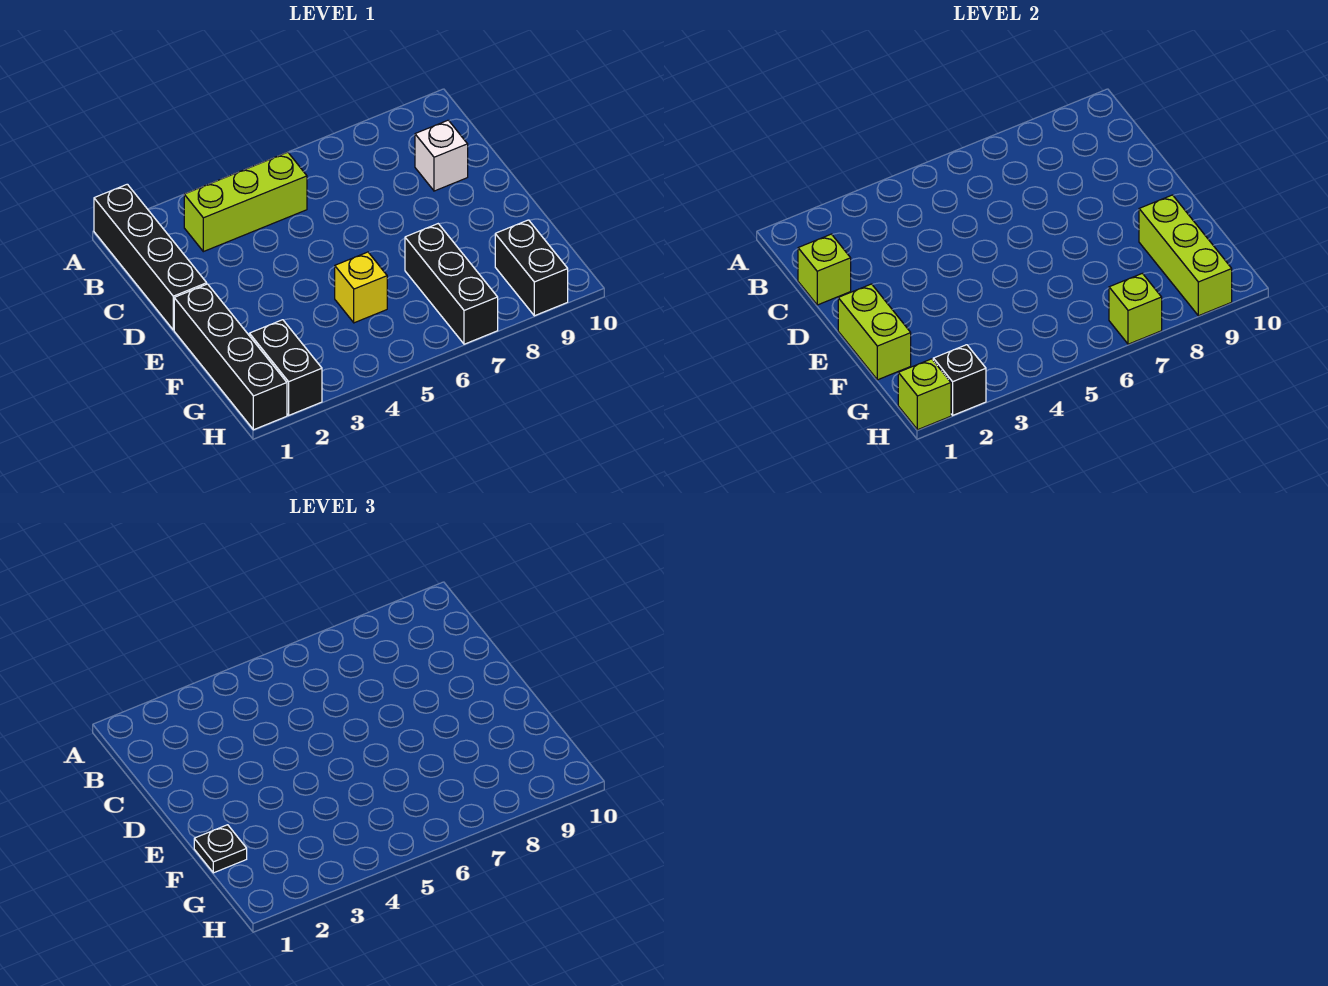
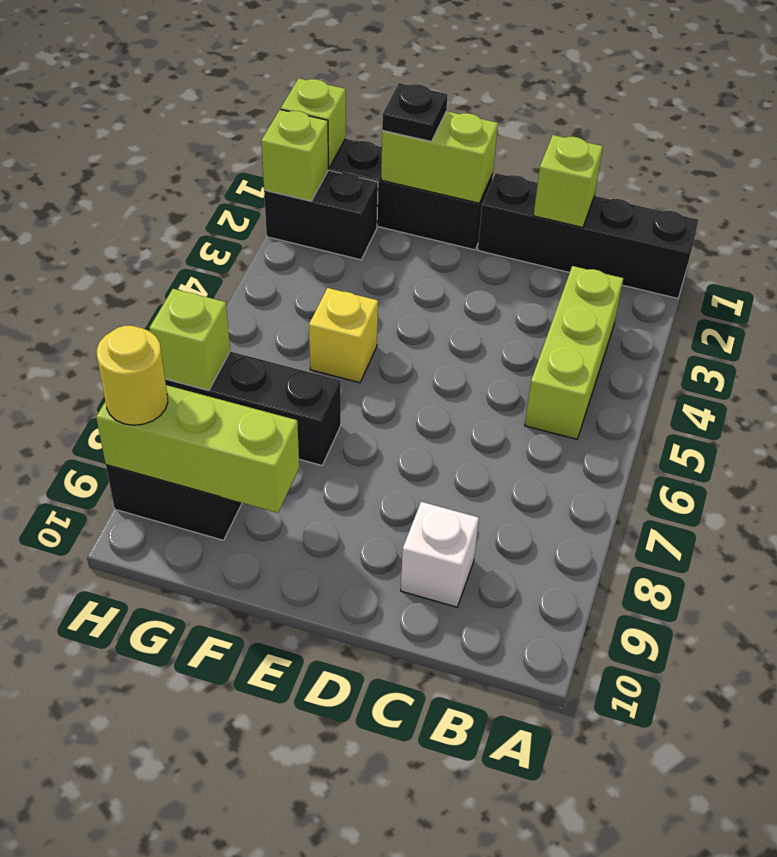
black 1x1 brick [933,345,986,415] -> lime 1x1 brick [261,109,328,201]
none -> yellow 1x1 round brick [97,326,168,425]

